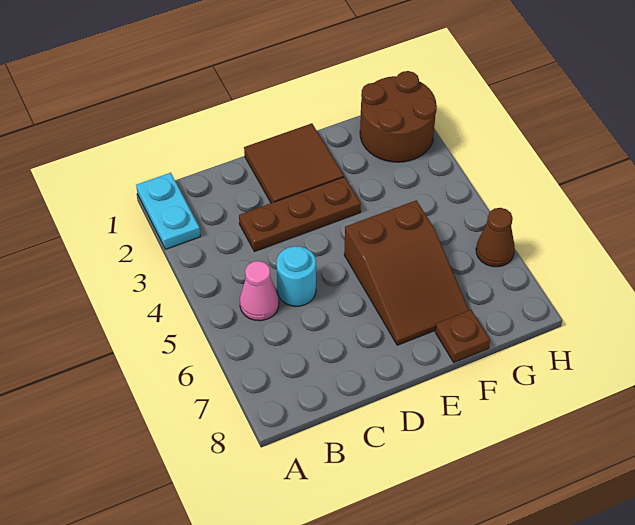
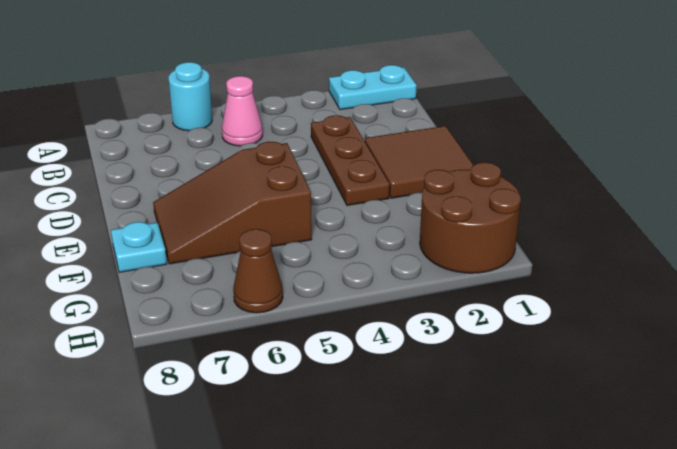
cyan 1x1 round brick [276,246,316,306] -> cyan 1x1 round brick moved to [169,62,212,131]
brown 1x1 plate [435,310,490,362] -> cyan 1x1 plate [111,222,167,272]

